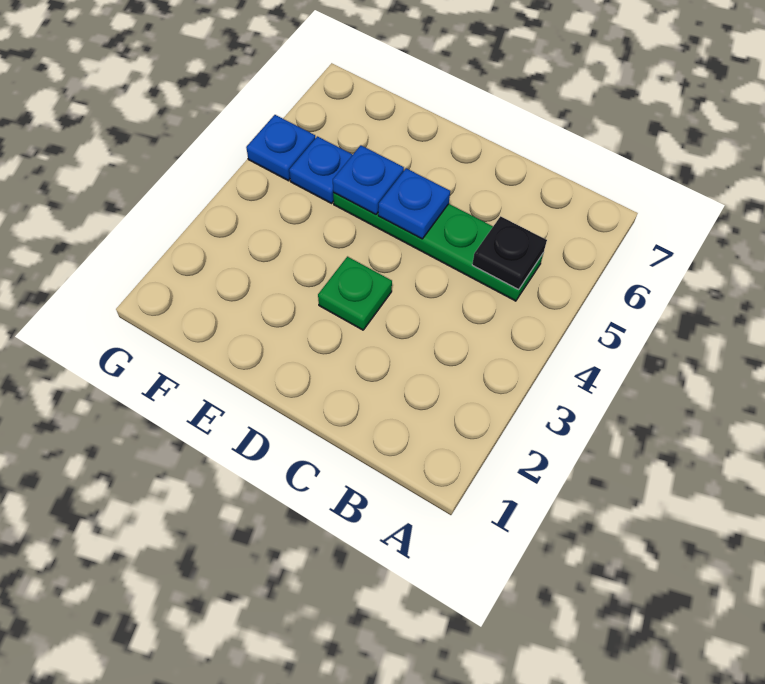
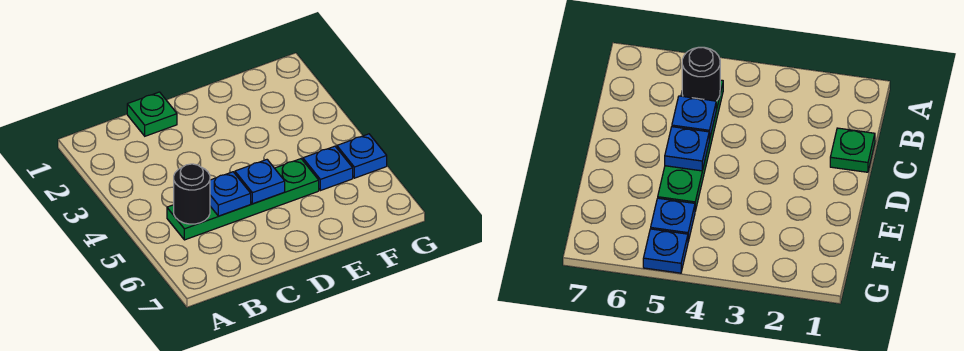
black 1x1 plate [472,216,547,290] -> black 1x1 round brick [174,164,210,224]
green 1x1 plate [318,257,392,330] -> green 1x1 plate moved to [127,92,177,136]
blue 1x1 plate [333,145,404,215] -> blue 1x1 plate moved to [210,172,251,216]

